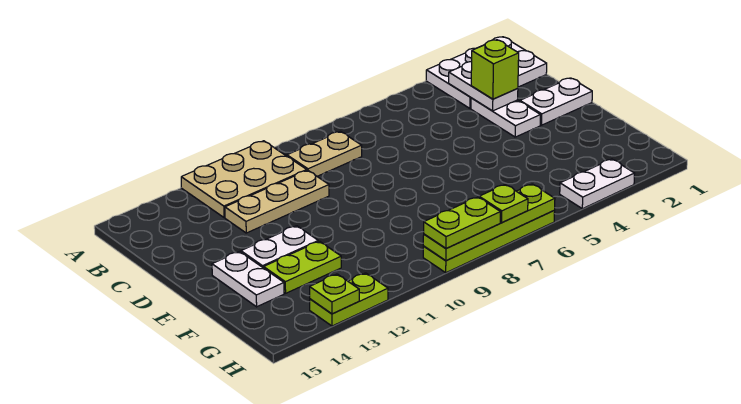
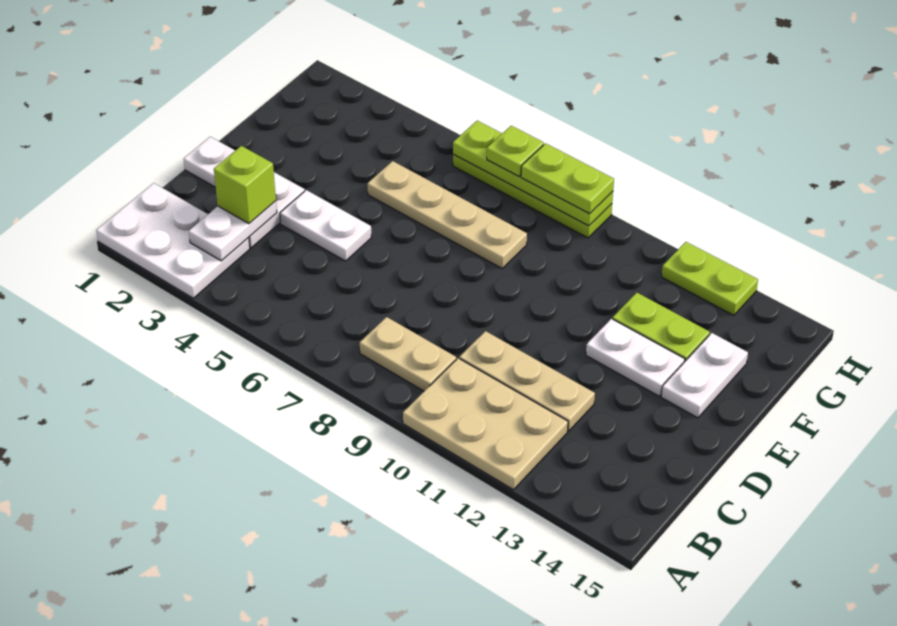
none -> tan 1x4 plate [367,161,527,268]
white 1x2 plate [560,159,635,209] -> white 1x2 plate moved to [280,190,372,261]
lime 1x1 plate [310,274,359,314] -> none

